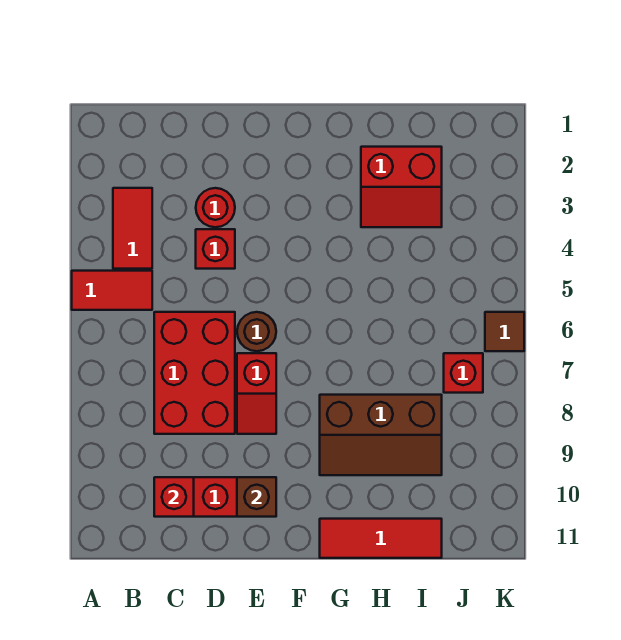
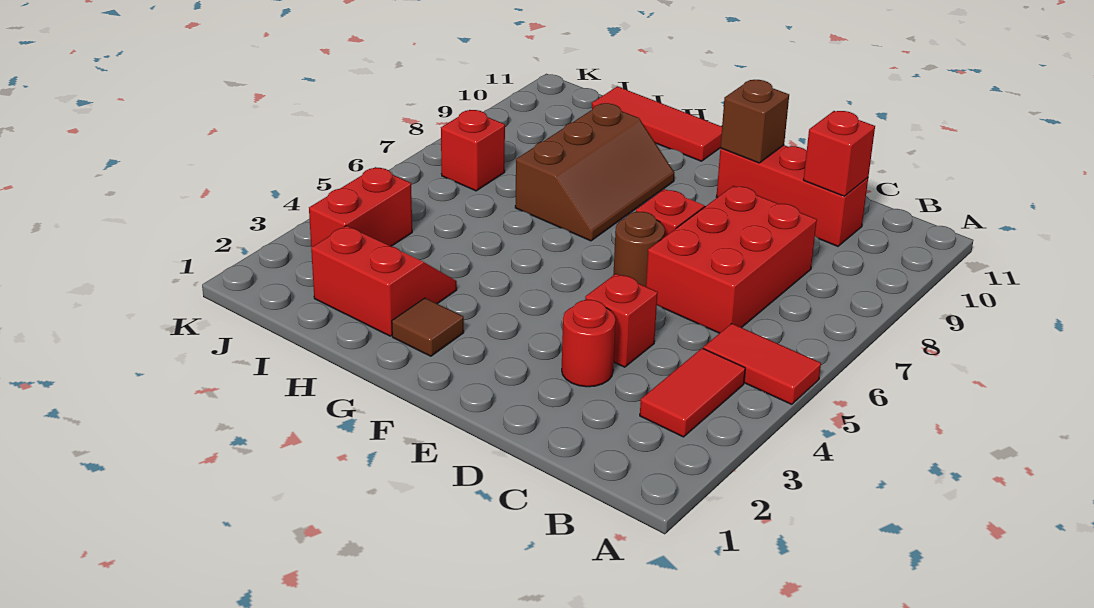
brown 2x3 slope [320,395,442,475] -> brown 2x3 slope turned to [515,103,674,241]
none -> red 1x2 brick [309,167,412,247]
brown 1x1 tile [485,312,524,351] -> brown 1x1 tile moved to [392,298,464,356]

